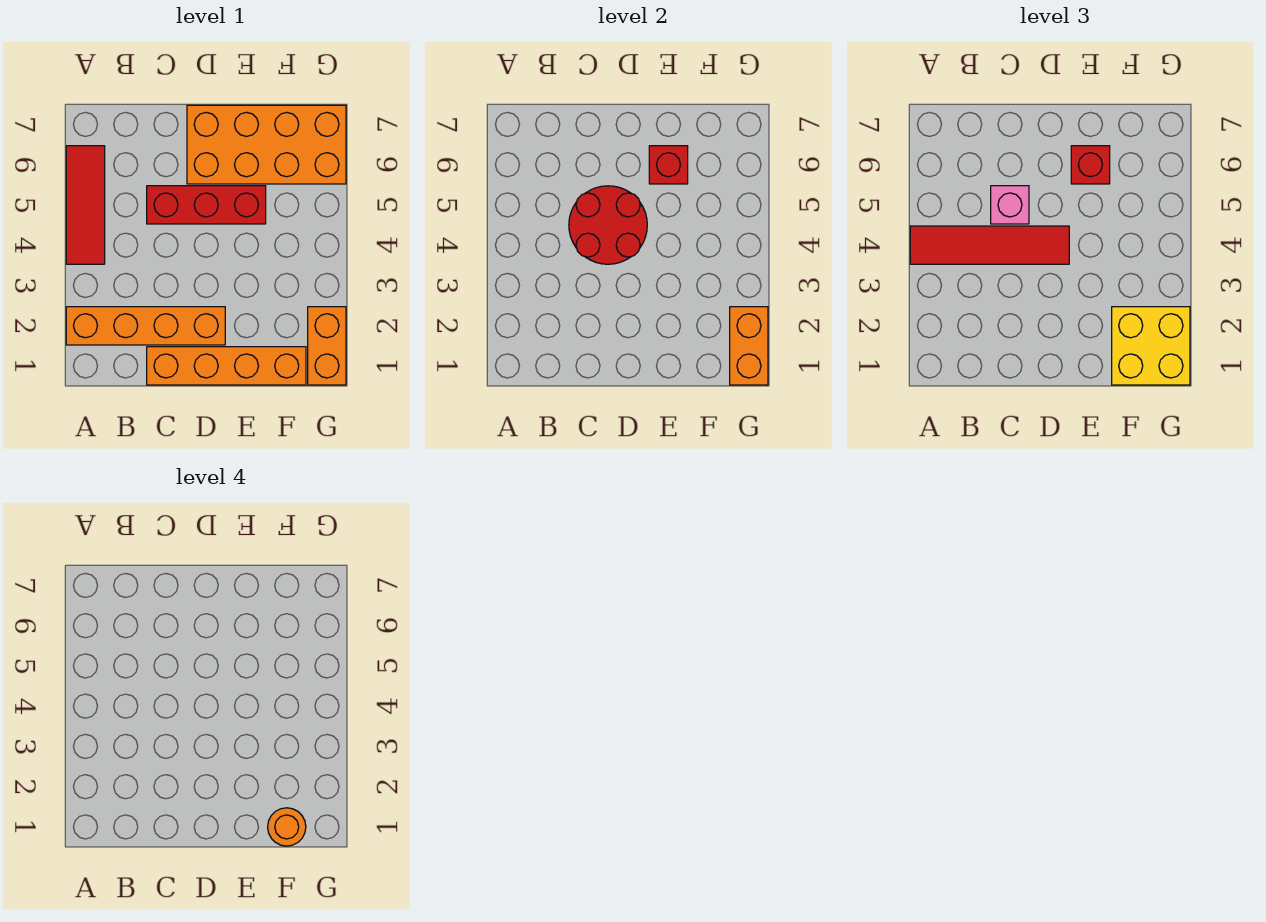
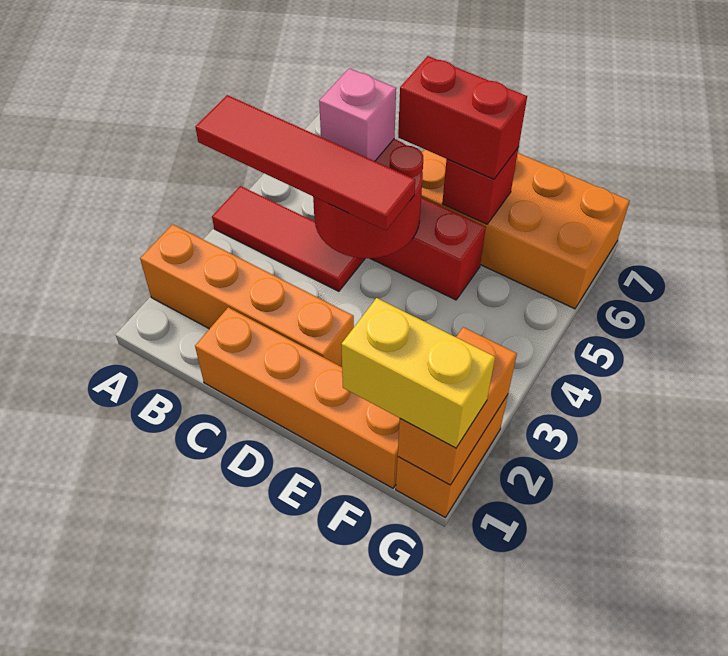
red 1x3 tile [66,146,105,264] -> red 1x3 tile turned to [212,186,365,291]
red 1x1 brick [1071,146,1110,184] -> red 1x2 brick [398,56,527,179]
yellow 2x2 brick [1112,307,1190,385] -> yellow 1x2 brick [341,298,495,448]
orange 1x1 round brick [268,808,306,846] -> none

